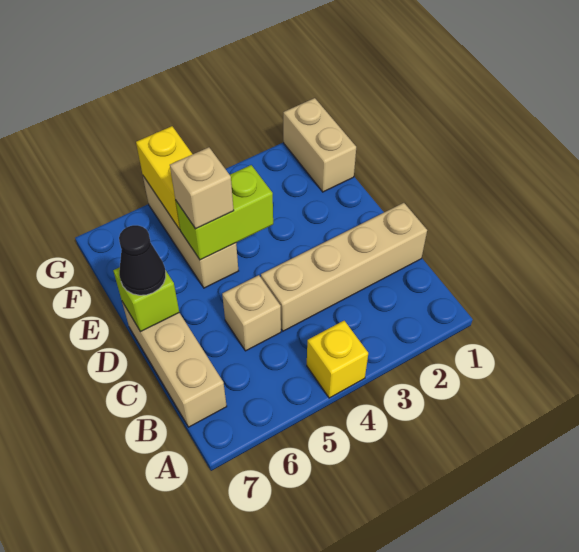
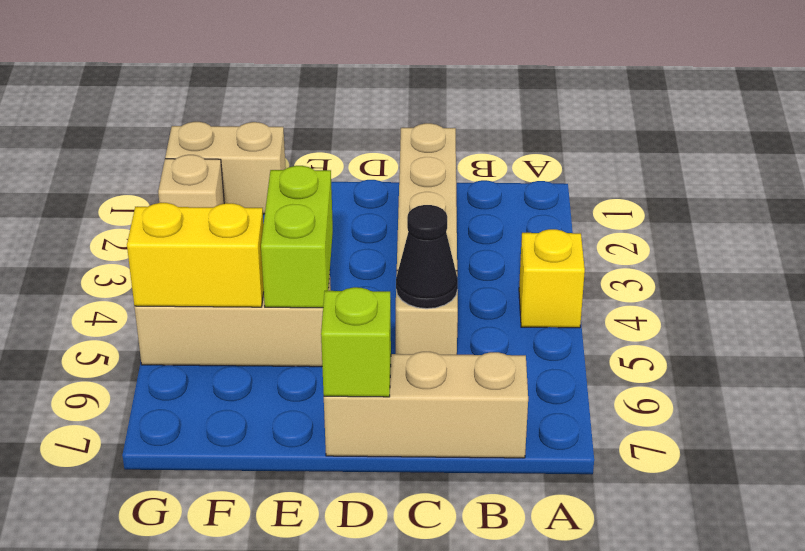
black 1x1 cone [119,225,166,295] -> black 1x1 cone moved to [396,205,458,309]
tan 1x1 brick [170,147,234,229] -> tan 1x1 brick moved to [158,155,224,207]

